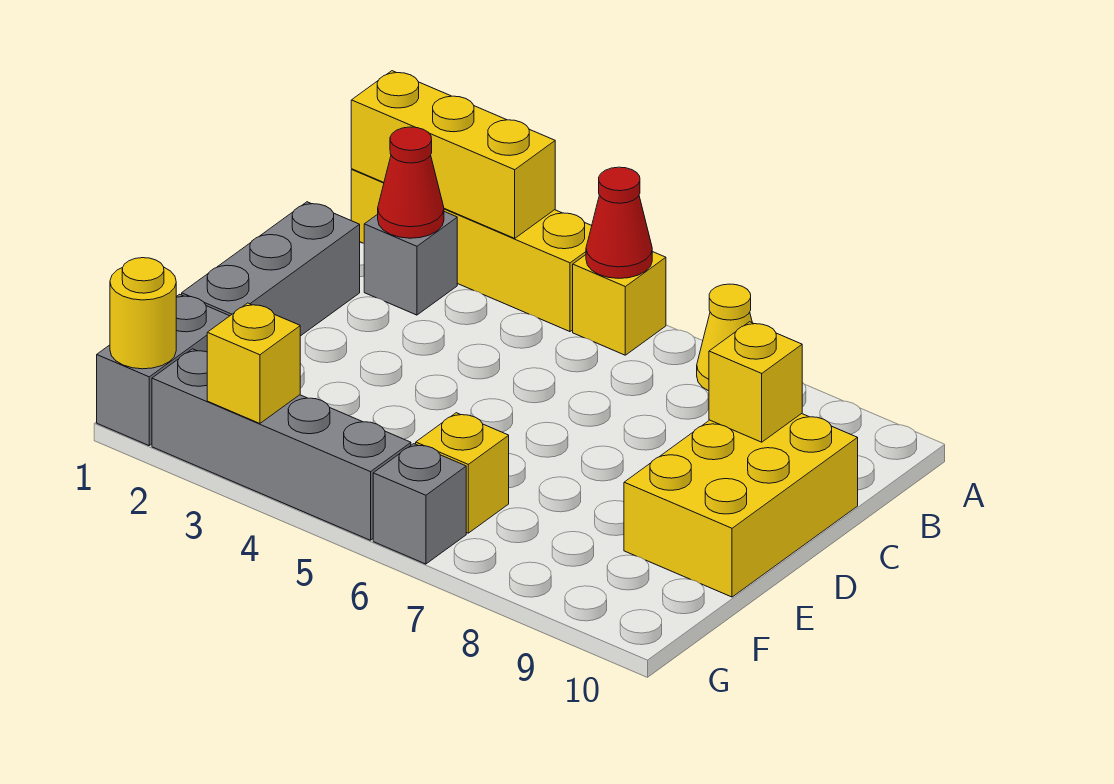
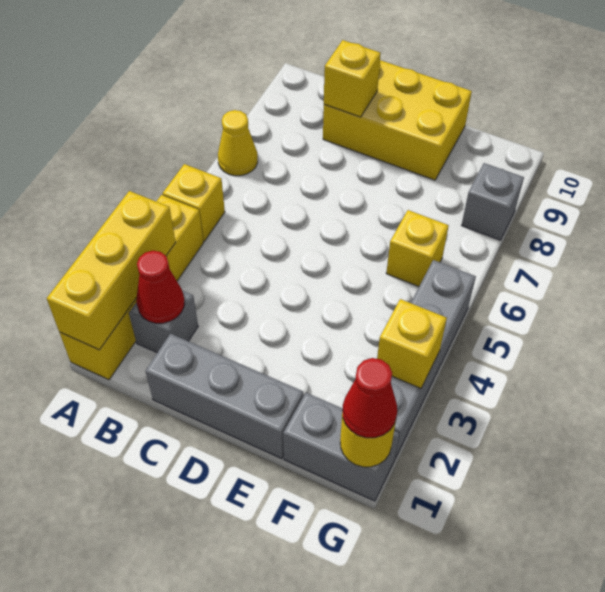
red 1x1 cone [586,167,652,278] -> red 1x1 cone moved to [342,358,397,438]
grey 1x1 brick [373,444,466,564] -> grey 1x1 brick moved to [462,163,524,240]

